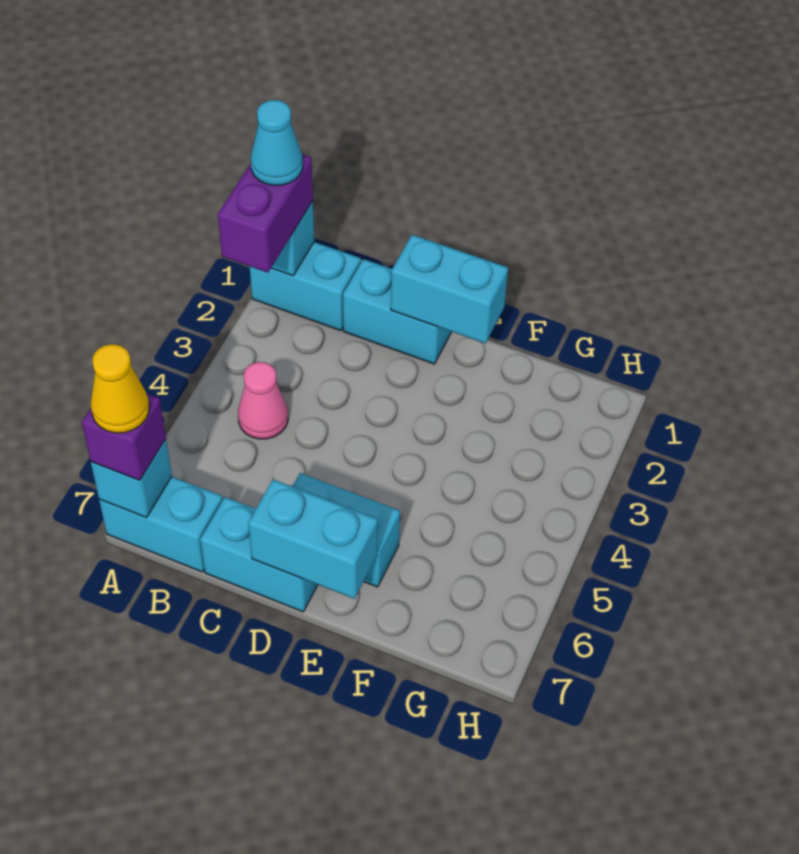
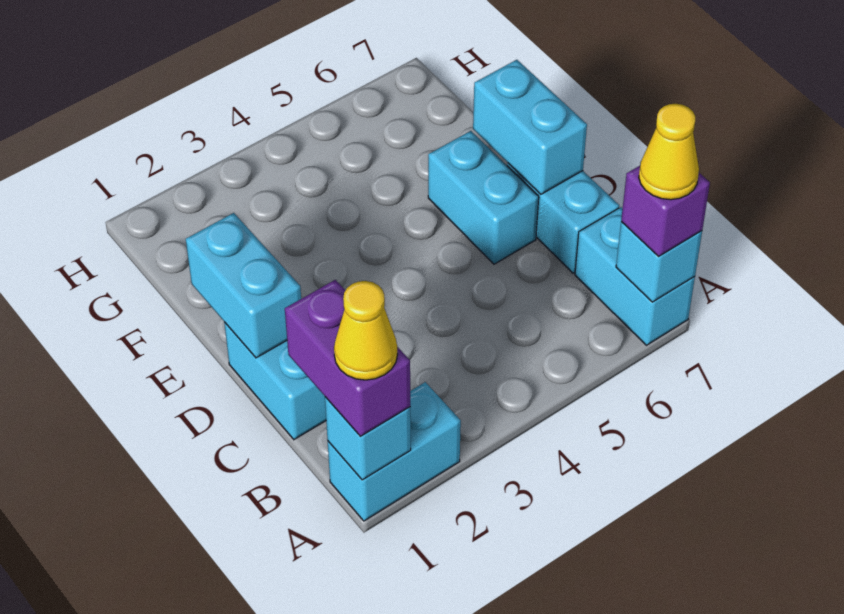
cyan 1x2 brick [250,242,361,331] -> cyan 1x2 brick turned to [328,382,461,521]
purple 1x2 brick [218,154,313,273] -> purple 1x2 brick turned to [285,280,410,437]
cyan 1x1 cone [251,100,303,185] -> yellow 1x1 cone [334,281,397,380]
pink 1x1 cone [238,362,288,439] -> none

